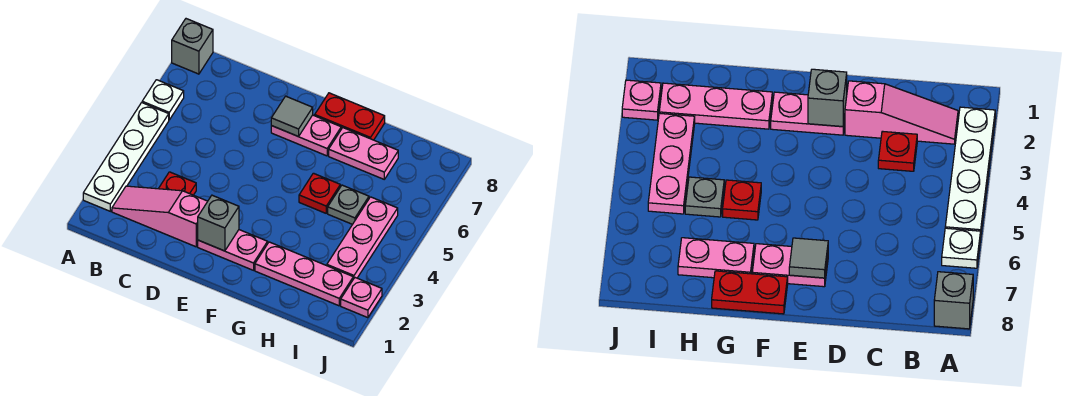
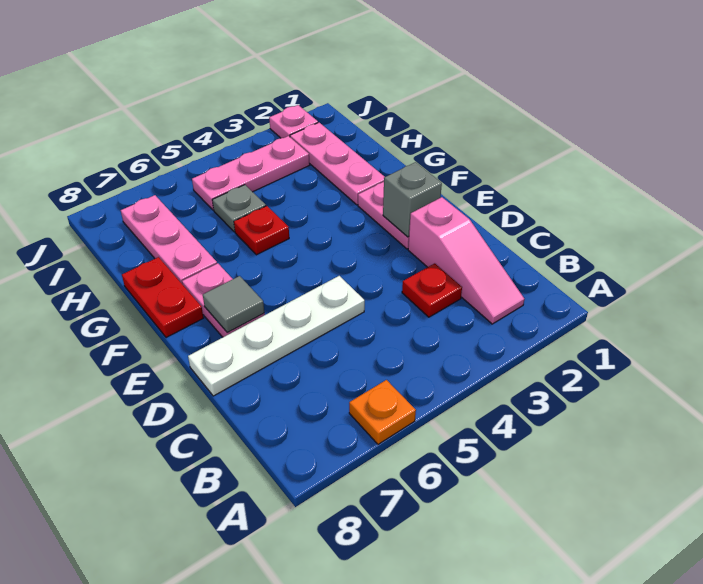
white 1x4 plate [83,103,169,211] -> white 1x4 plate moved to [188,276,365,396]
white 1x1 plate [142,80,184,120] -> orange 1x1 plate [349,380,416,444]
grey 1x1 brick [172,19,213,74] -> none
pink 1x2 plate [329,128,398,179] -> pink 1x3 plate [121,195,217,285]

